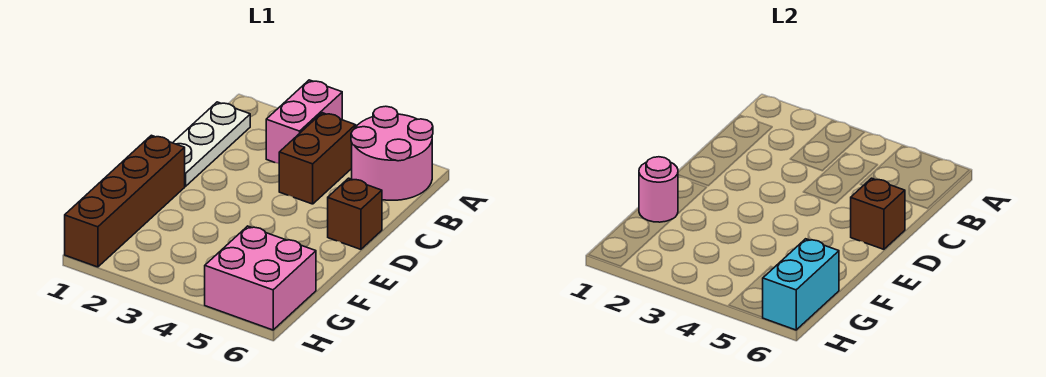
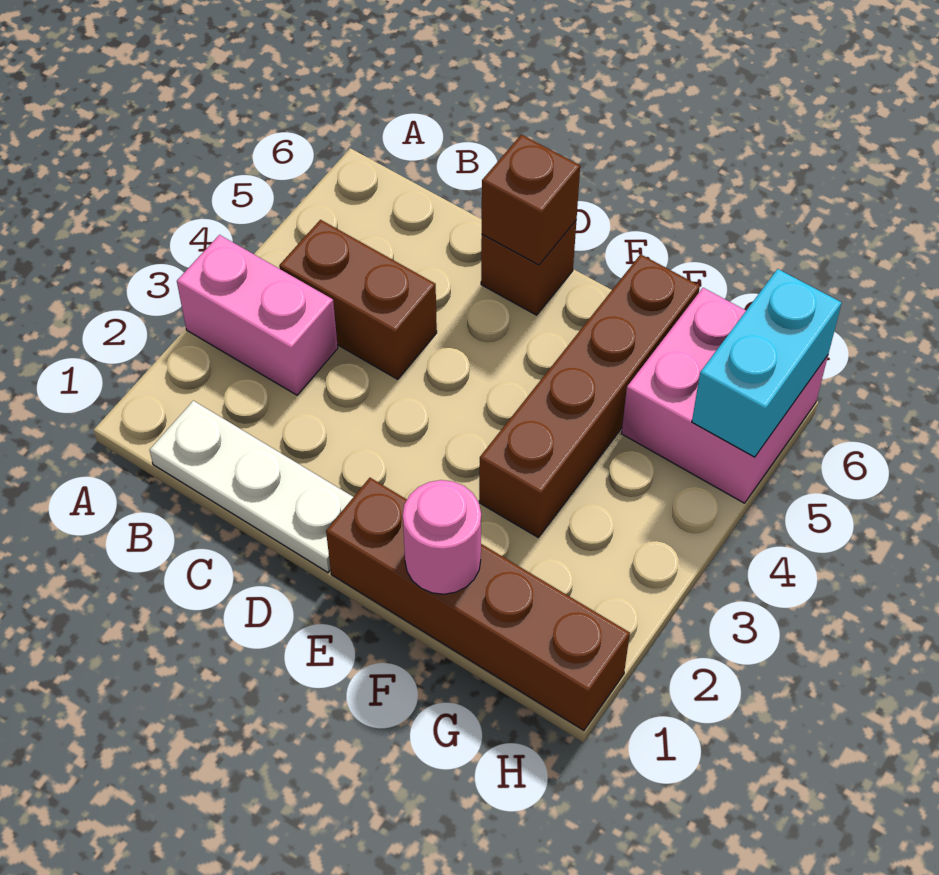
pink 2x2 round brick [351,106,433,200] -> none
none -> brown 1x4 brick [479,254,700,537]
cyan 1x2 brick [762,239,839,330] -> cyan 1x2 brick turned to [692,269,842,457]

